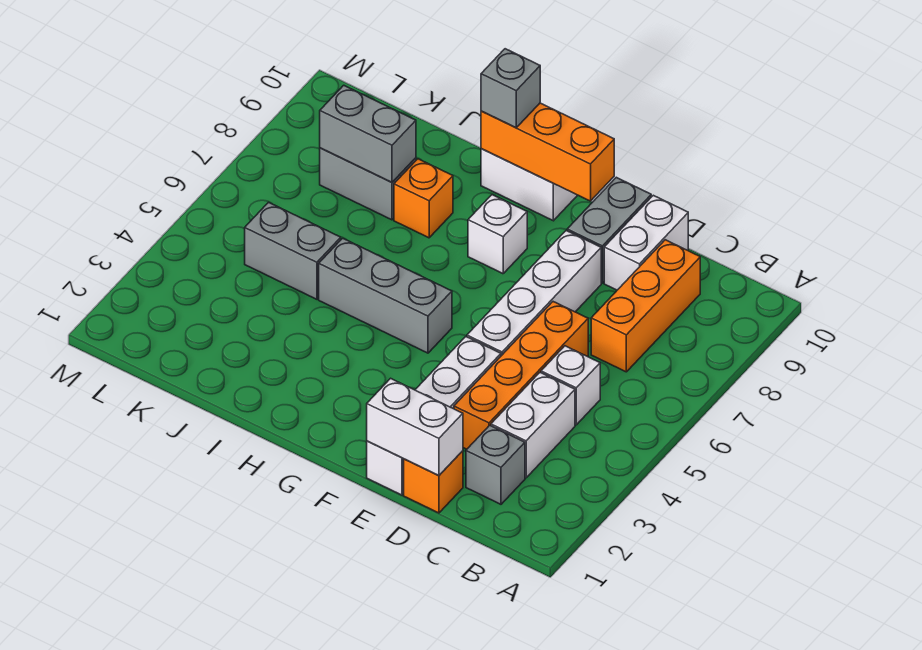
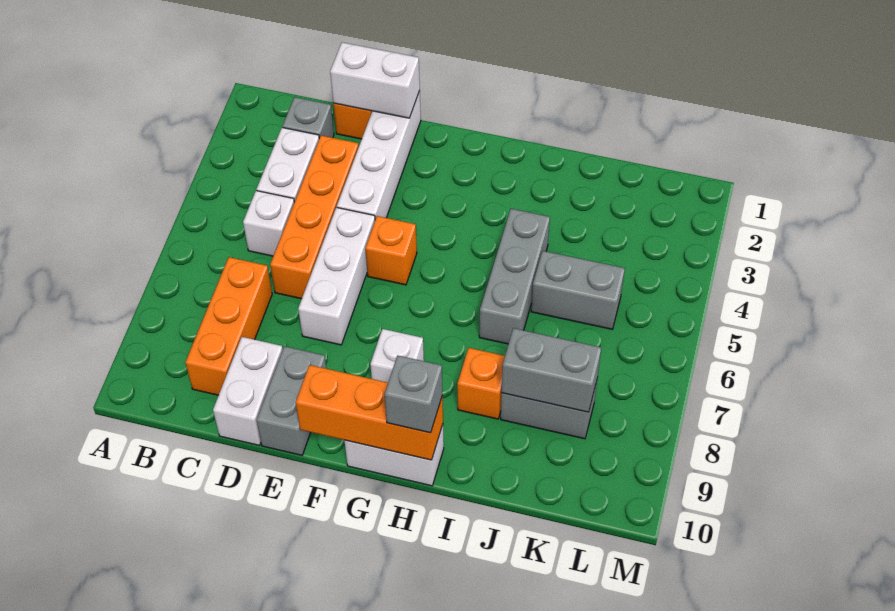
white 1x4 brick [467,231,601,356] -> white 1x3 brick [298,207,375,345]
none -> orange 1x1 brick [365,216,417,285]
grey 1x3 brick [319,238,452,353] -> grey 1x3 brick turned to [479,209,550,344]

